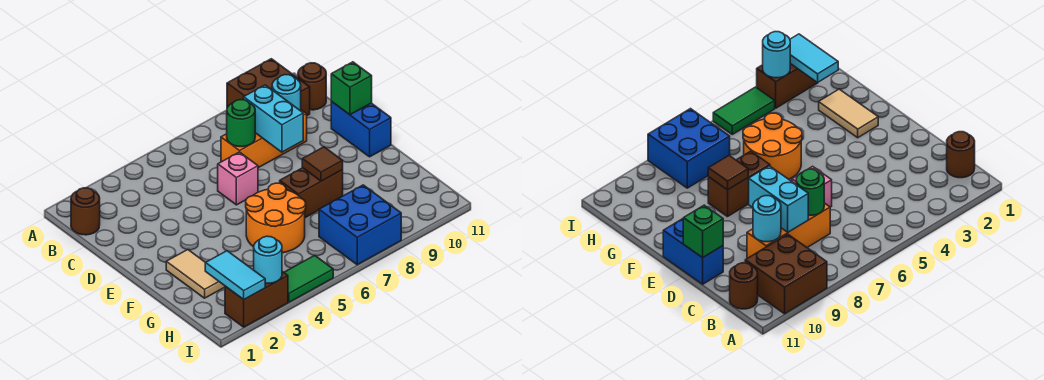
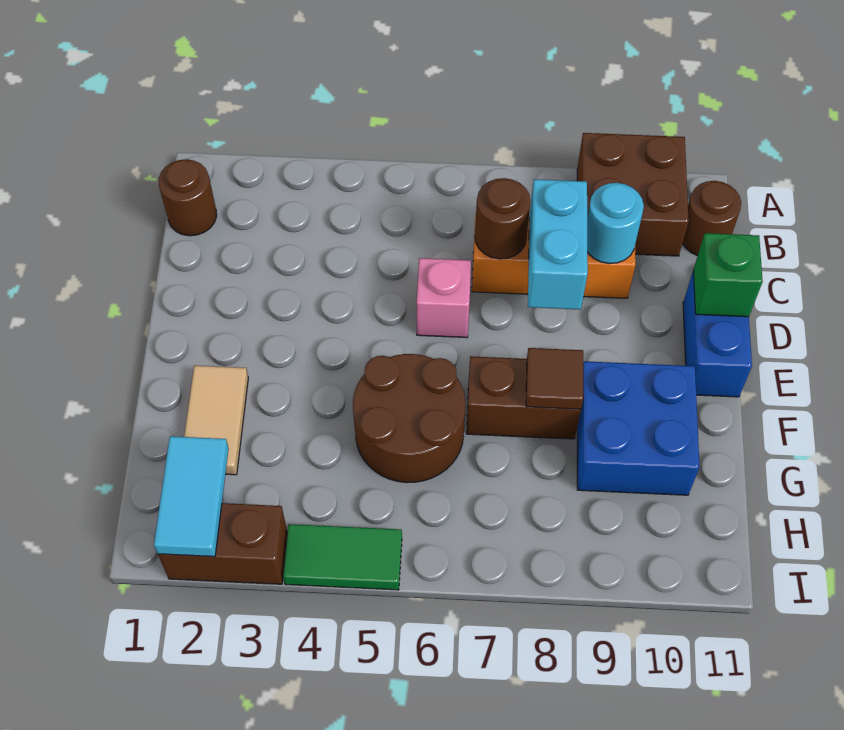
green 1x1 round brick [227,100,255,147] -> brown 1x1 round brick [475,178,531,259]
orange 2x2 round brick [246,183,306,253] -> brown 2x2 round brick [353,354,465,483]
blue 2x2 brick [319,185,401,265] -> blue 2x2 brick moved to [577,361,700,495]
cyan 1x1 round brick [254,236,282,283] -> none

